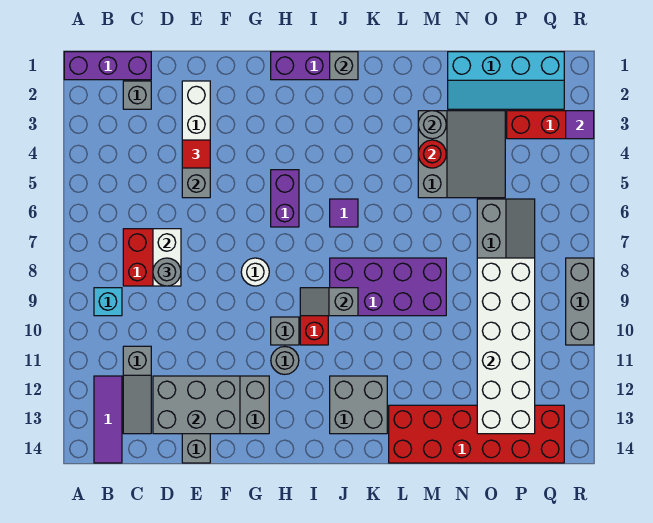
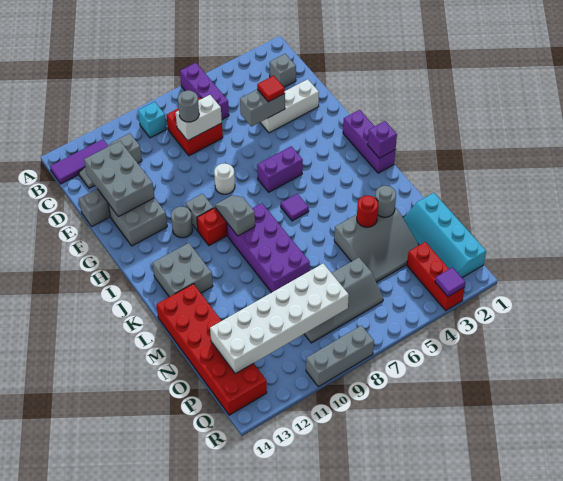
purple 1x3 brick [64,52,151,80] -> purple 1x3 brick moved to [180,63,229,119]
grey 1x1 brick [330,52,358,80] -> purple 1x1 brick [368,121,397,158]

